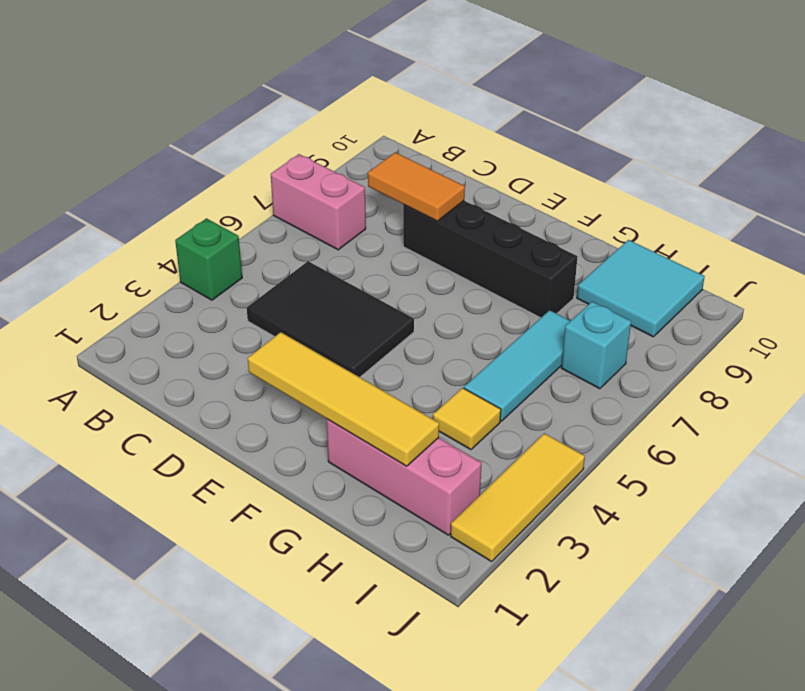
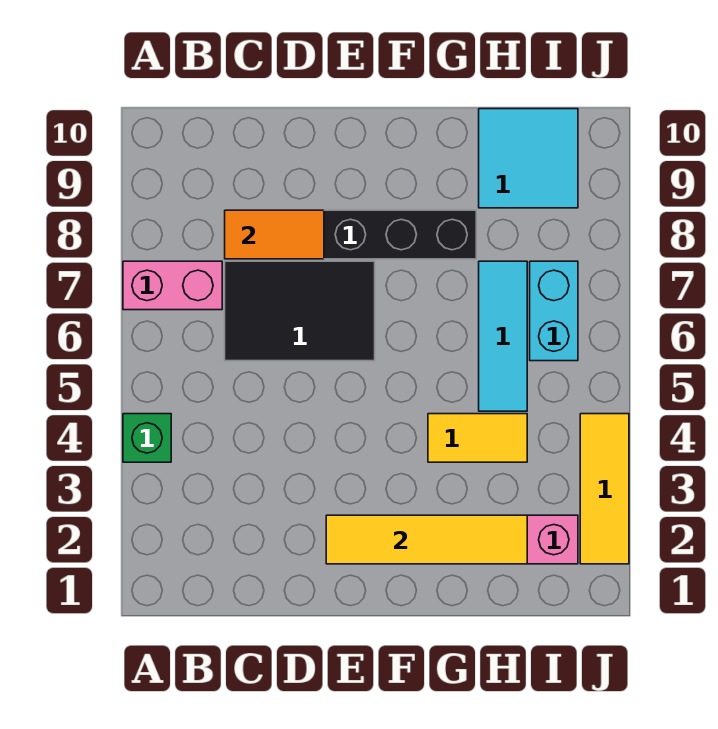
black 2x3 tile [247,261,414,377] -> black 2x3 tile moved to [225,261,375,361]
yellow 1x1 tile [433,388,501,450] -> yellow 1x2 tile [428,414,527,462]
cyan 1x1 brick [562,302,631,389] -> cyan 1x2 brick [530,261,578,361]

